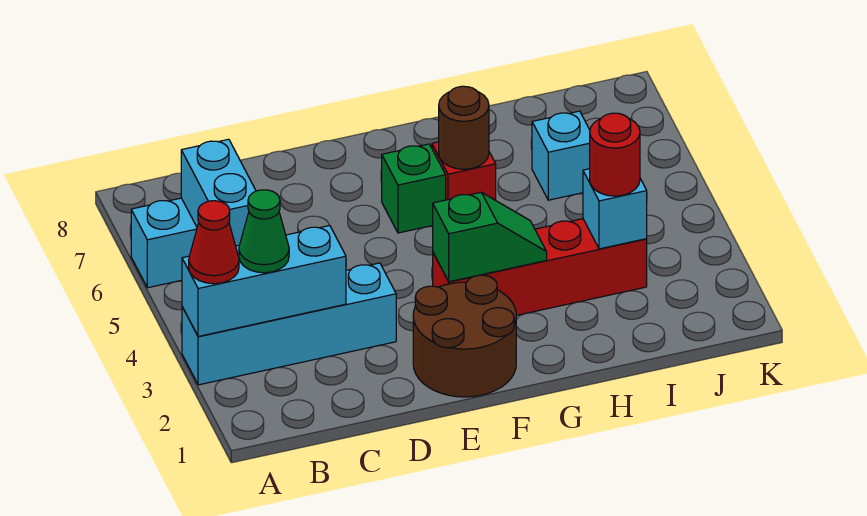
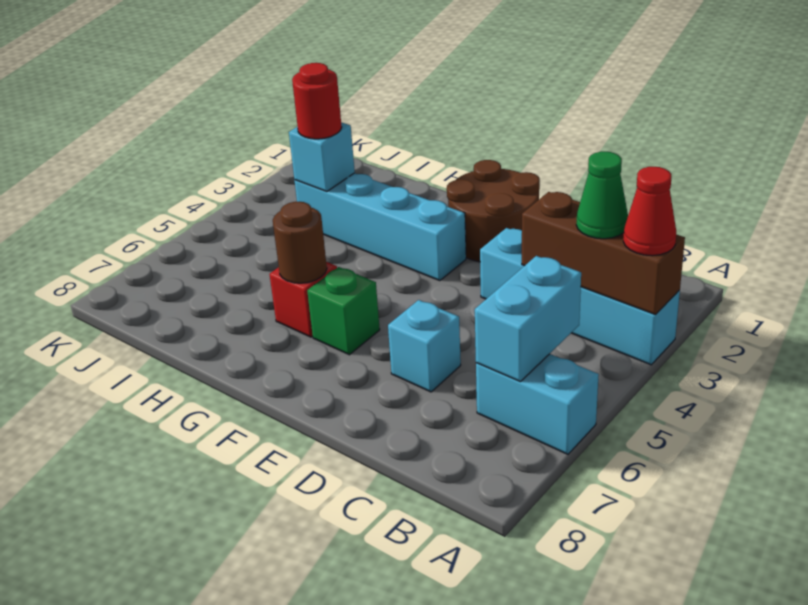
cyan 1x3 brick [182,226,346,336] -> brown 1x3 brick [522,192,685,315]
red 1x4 brick [433,219,647,315] -> cyan 1x4 brick [294,173,466,281]
green 1x2 slope [433,192,547,282] -> none
cyan 1x1 brick [532,111,590,200] -> cyan 1x1 brick moved to [388,300,461,392]

